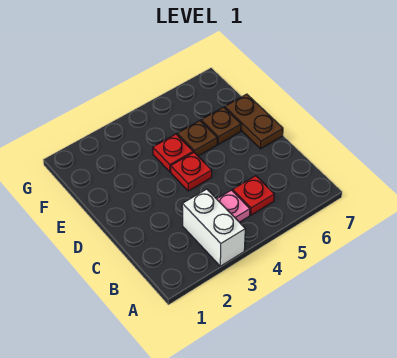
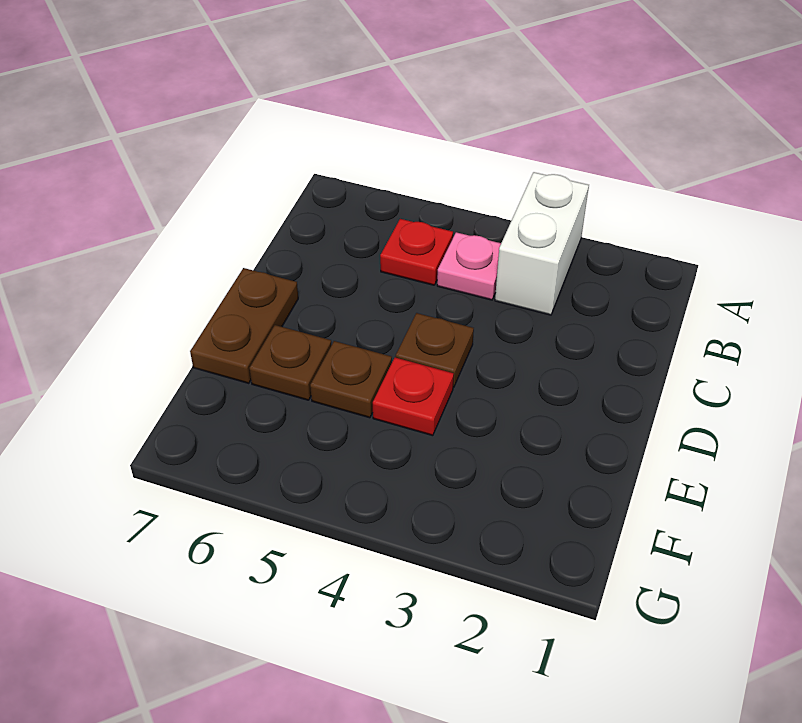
red 1x1 plate [171,152,212,191] -> brown 1x1 plate [396,313,474,387]

